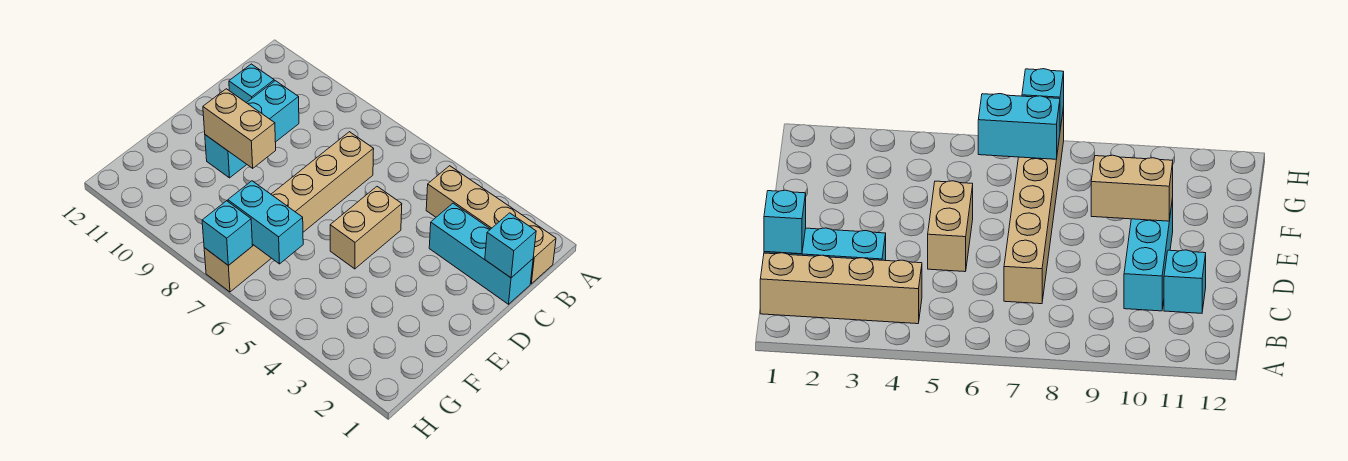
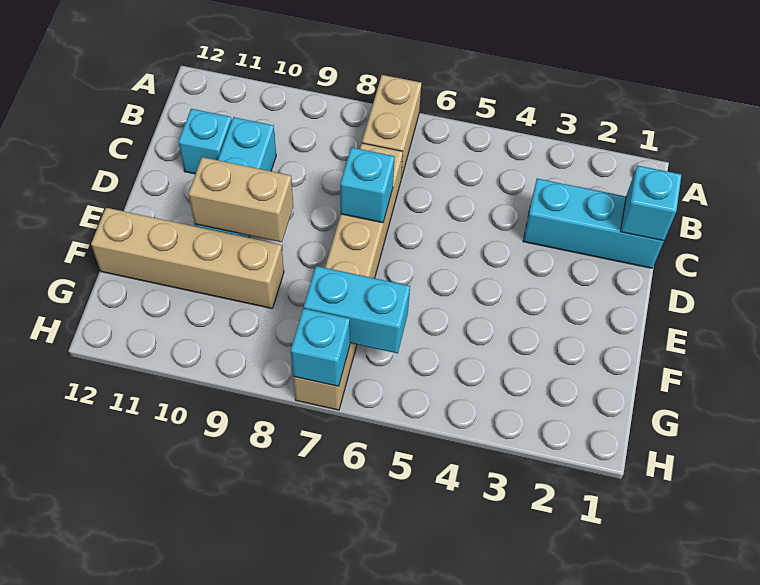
tan 1x4 brick [426,166,556,284] -> tan 1x4 brick moved to [91,208,284,308]
tan 1x2 brick [330,187,402,269] -> tan 1x2 brick moved to [362,75,421,179]
none -> cyan 1x1 brick [340,147,395,223]

